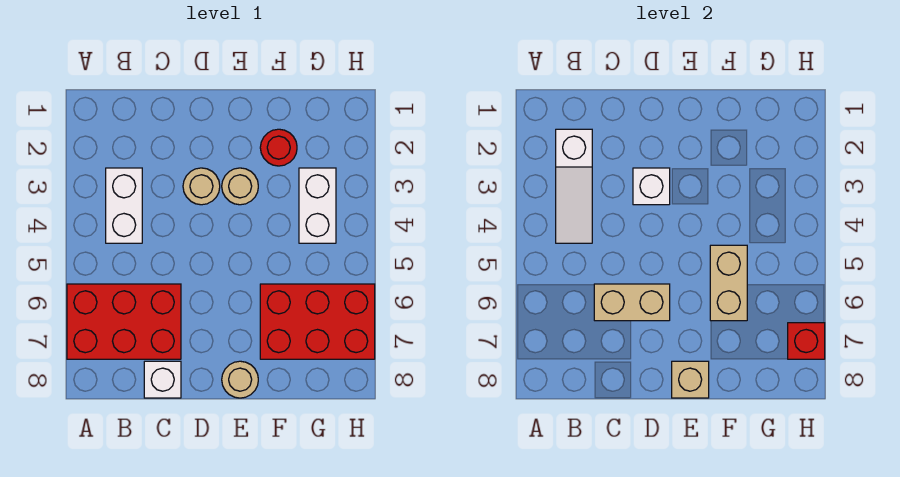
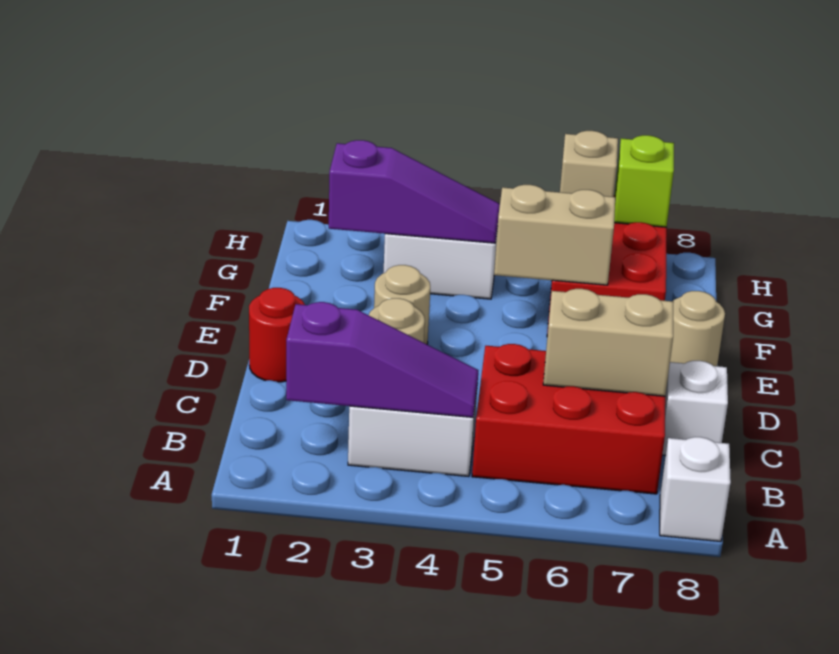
red 2x3 brick [67,284,181,359] -> red 2x3 brick turned to [472,344,665,494]
white 1x3 slope [556,129,592,243] -> purple 1x3 slope [286,302,478,417]
tan 1x2 brick [594,284,670,321] -> tan 1x2 brick turned to [543,289,674,396]
white 1x1 brick [633,168,670,205] -> white 1x1 brick moved to [660,437,731,541]
tan 1x1 brick [672,361,709,398] -> tan 1x1 brick moved to [560,131,618,197]
red 1x1 round brick [260,129,297,166] -> red 1x1 round brick moved to [249,288,305,382]
none -> purple 1x3 slope [329,140,500,243]
red 1x1 brick [788,323,825,359] -> lime 1x1 brick [614,135,674,227]

